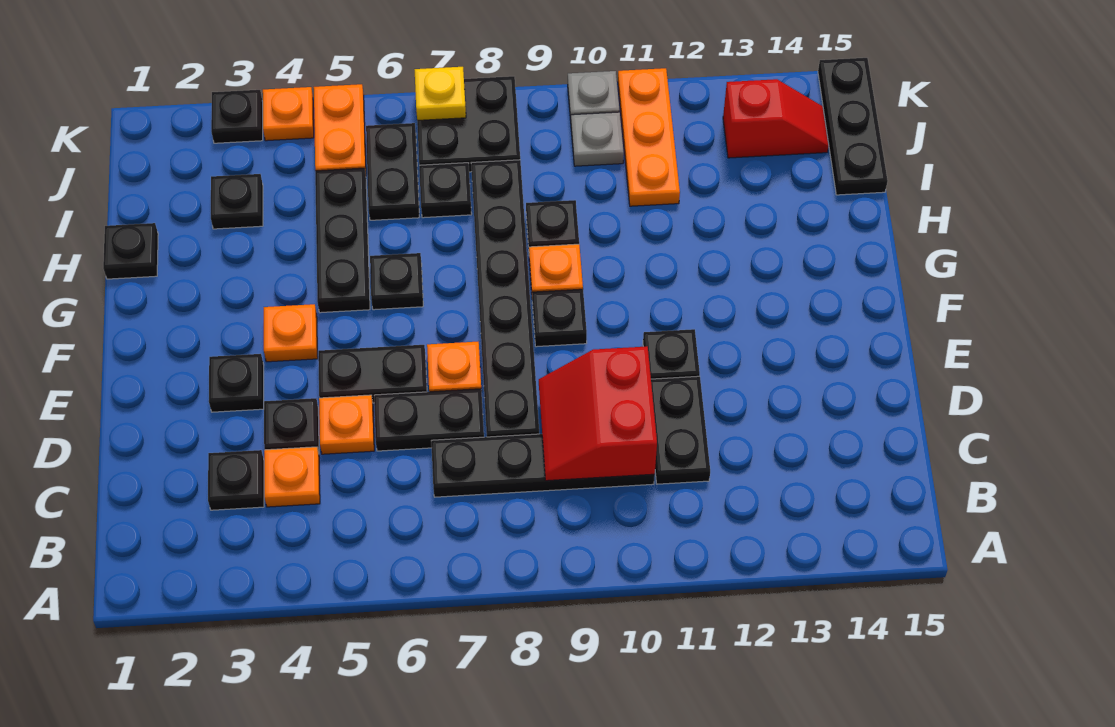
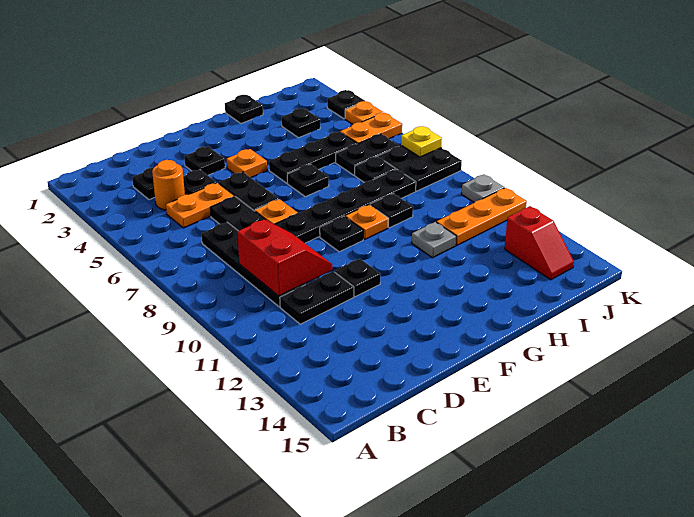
orange 1x1 plate [264,447,320,507] -> orange 1x1 round brick [152,160,185,210]
red 2x2 slope [539,346,657,481] -> red 2x2 slope turned to [237,219,332,296]
orange 1x1 plate [319,395,374,454] -> orange 1x2 plate [166,183,234,228]
black 1x3 plate [818,58,888,195] -> none
grey 1x1 plate [571,112,624,166] -> grey 1x1 plate moved to [412,222,456,258]

